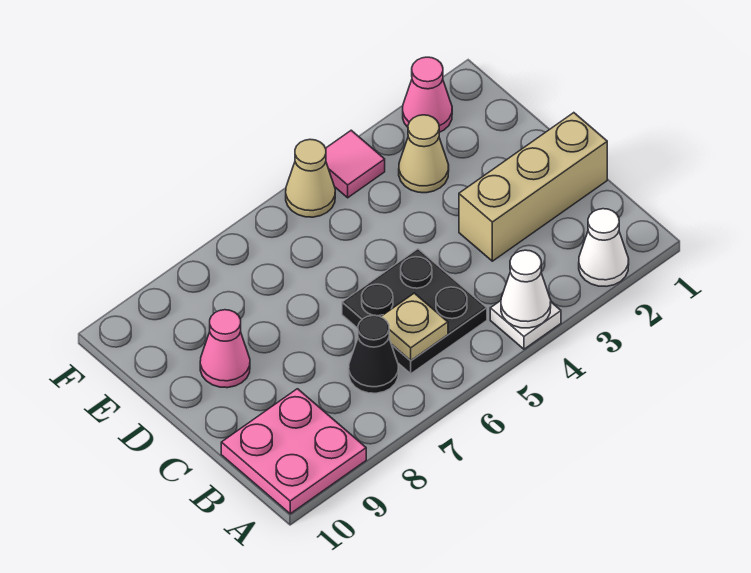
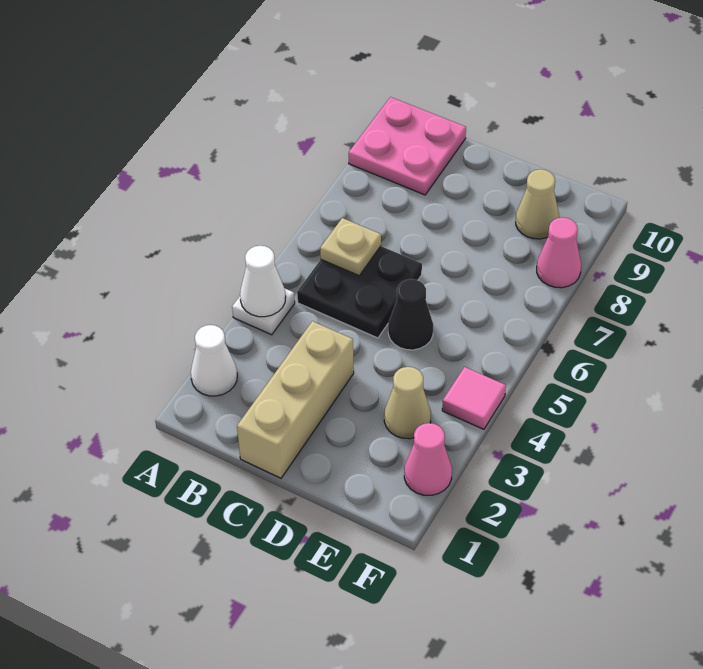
black 1x1 cone [349,316,398,393] -> black 1x1 cone moved to [388,279,433,350]
pink 1x1 cone [200,310,250,388] -> pink 1x1 cone moved to [537,217,581,288]
tan 1x1 cone [286,139,335,217] -> tan 1x1 cone moved to [516,169,559,239]

